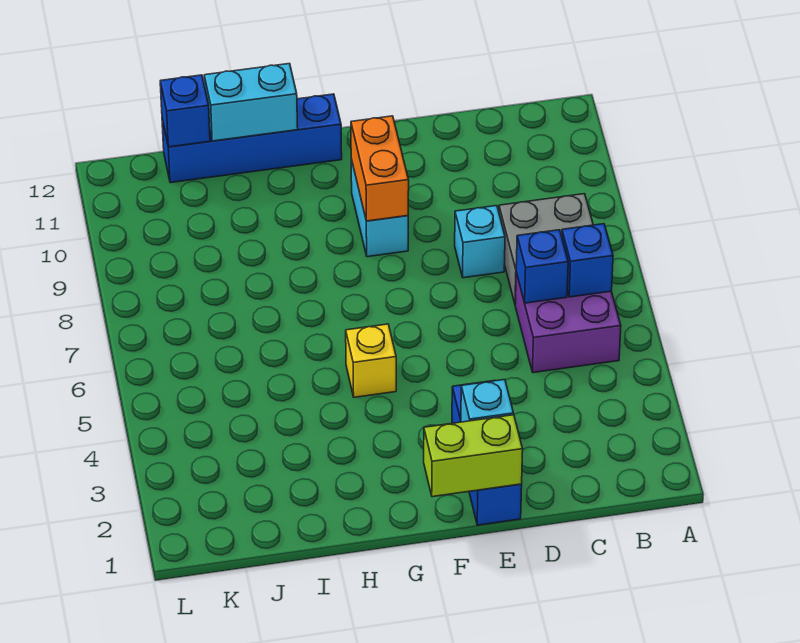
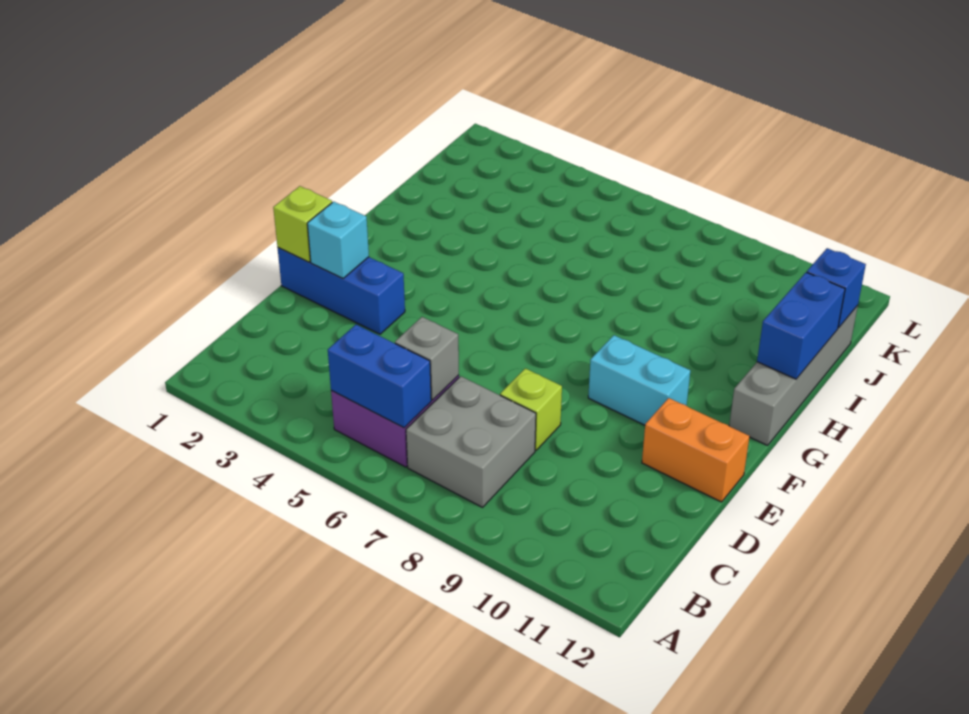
blue 1x1 brick [562,224,613,297] -> blue 1x2 brick [328,325,431,428]
blue 1x1 brick [516,230,568,303] -> grey 1x1 brick [395,317,459,400]
cyan 1x1 brick [455,206,505,278] -> lime 1x1 brick [500,368,562,450]
lime 1x2 brick [424,415,523,497] -> lime 1x1 brick [273,186,332,262]
orange 1x2 brick [351,116,409,221] -> orange 1x2 brick moved to [642,398,750,502]
yellow 1x1 brick [346,324,396,397] -> none
blue 1x4 brick [162,94,342,183] -> grey 1x4 brick [729,305,858,445]
cyan 1x2 brick [204,64,298,141] -> blue 1x2 brick [757,272,845,379]

